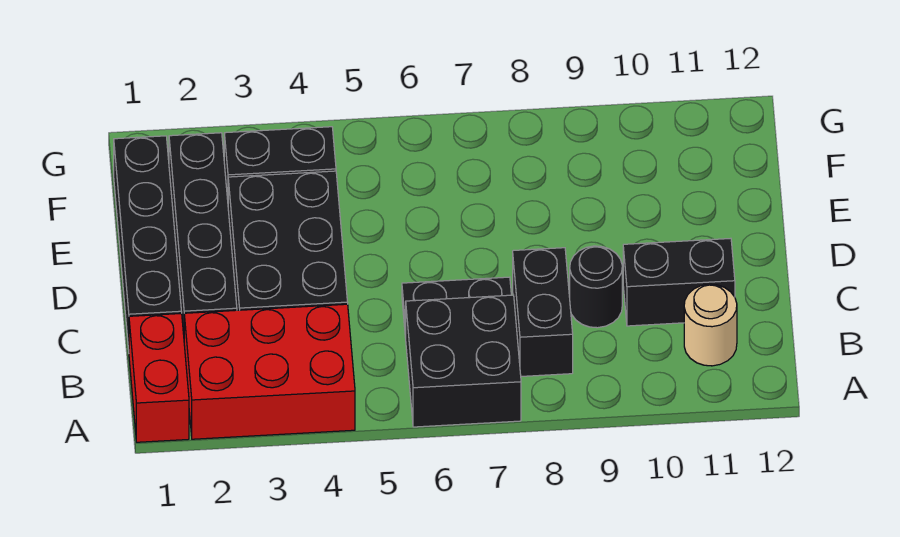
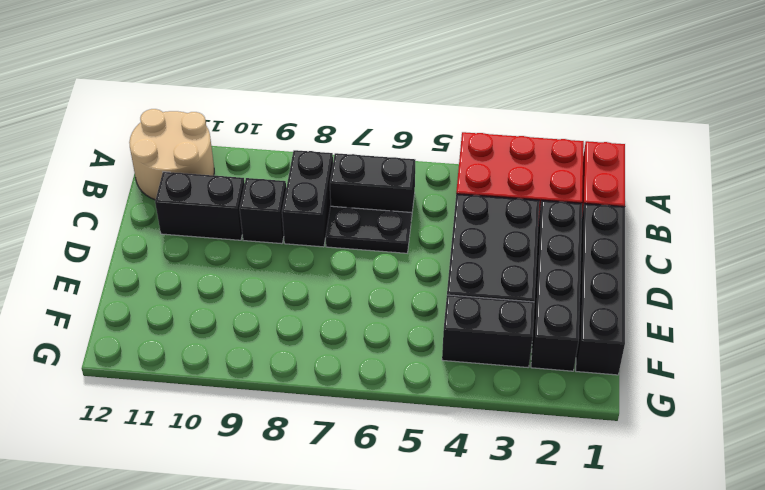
black 2x2 brick [406,295,521,427] -> black 1x2 brick [330,153,415,219]
tan 1x1 round brick [684,284,737,366] -> tan 2x2 round brick [129,109,214,200]
black 1x1 round brick [570,246,622,328] -> black 1x1 brick [240,178,286,244]

